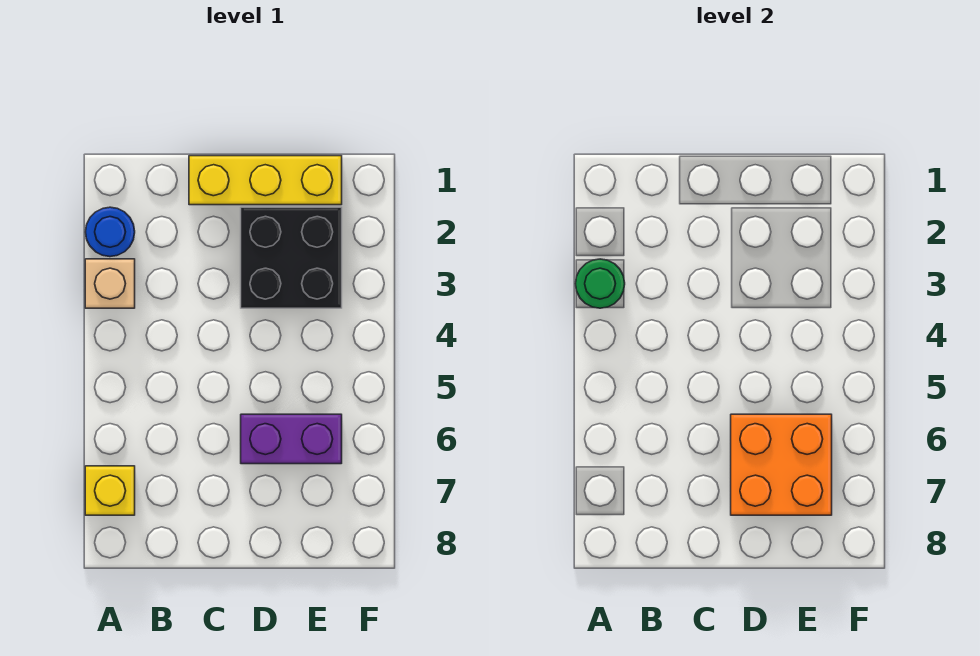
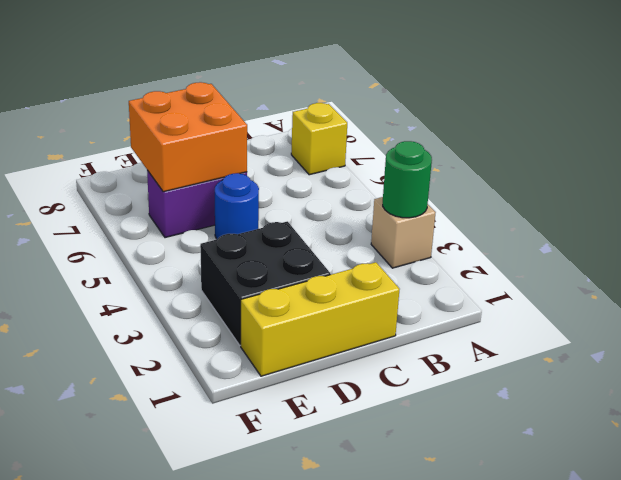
blue 1x1 round brick [86,207,135,257] -> blue 1x1 round brick moved to [215,173,259,239]

